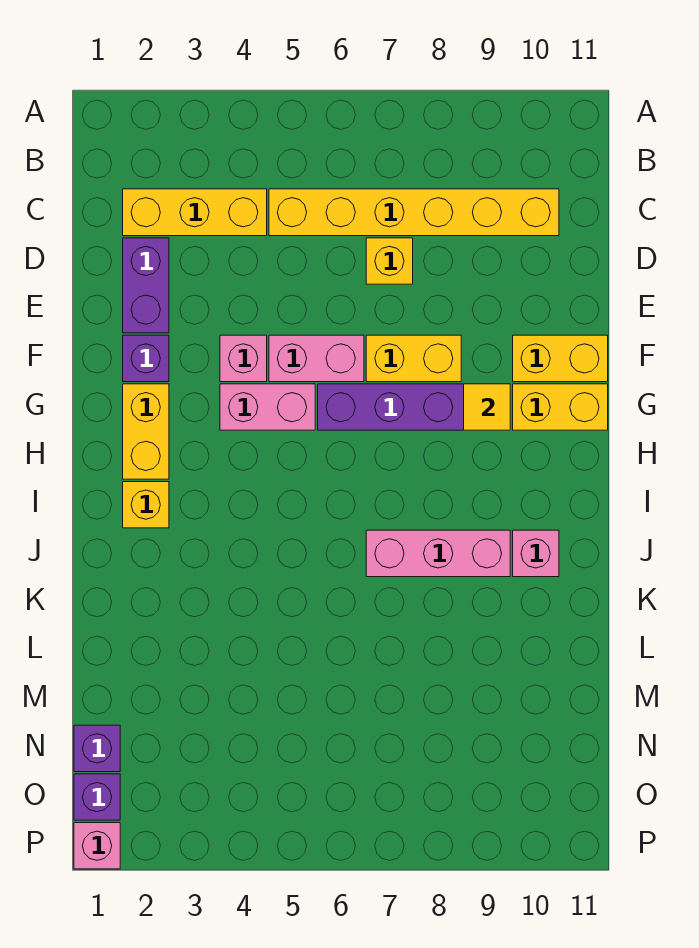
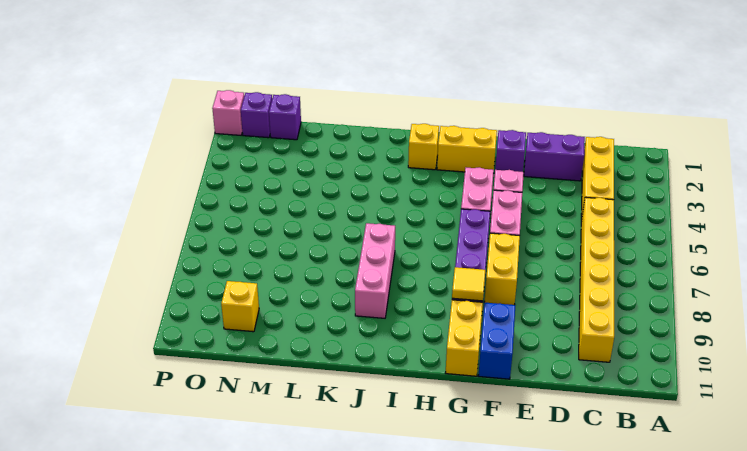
yellow 1x1 brick [366,238,413,284] -> yellow 1x1 brick moved to [221,281,259,332]
yellow 1x2 brick [513,335,608,382] -> blue 1x2 brick [478,302,515,379]
pink 1x1 brick [513,530,559,577] -> none

